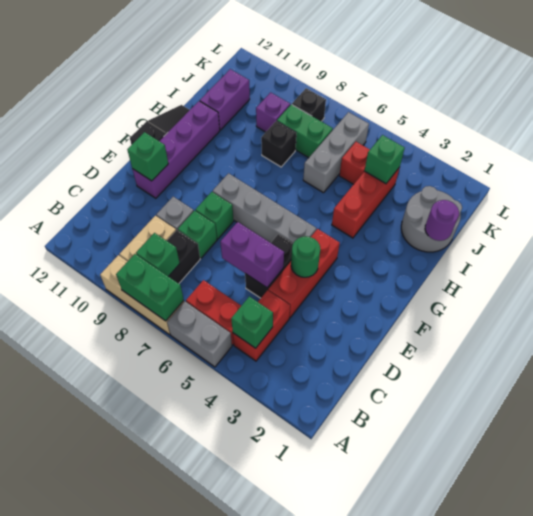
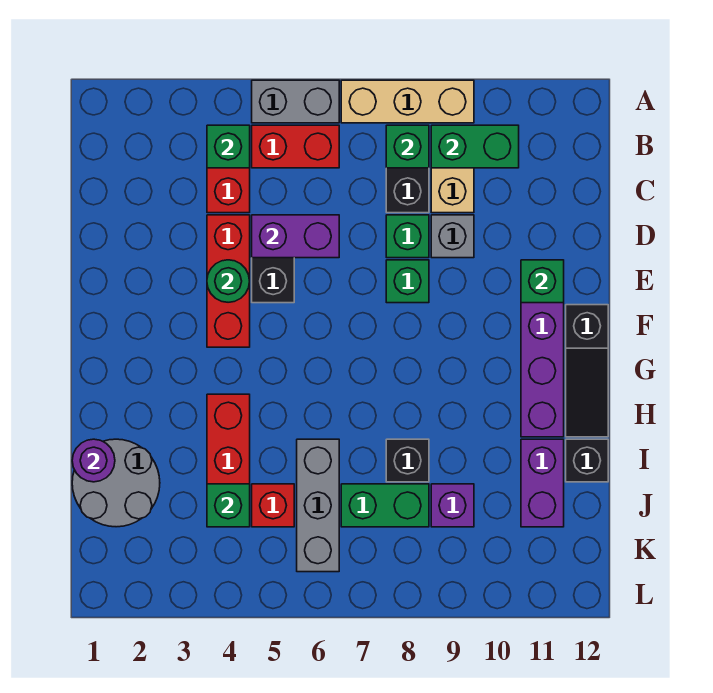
green 1x2 brick [116,254,184,321] -> green 1x2 brick moved to [431,125,519,168]
grey 1x4 brick [213,173,316,243] -> none
black 1x1 brick [292,88,326,121] -> black 1x1 brick moved to [566,439,608,482]

